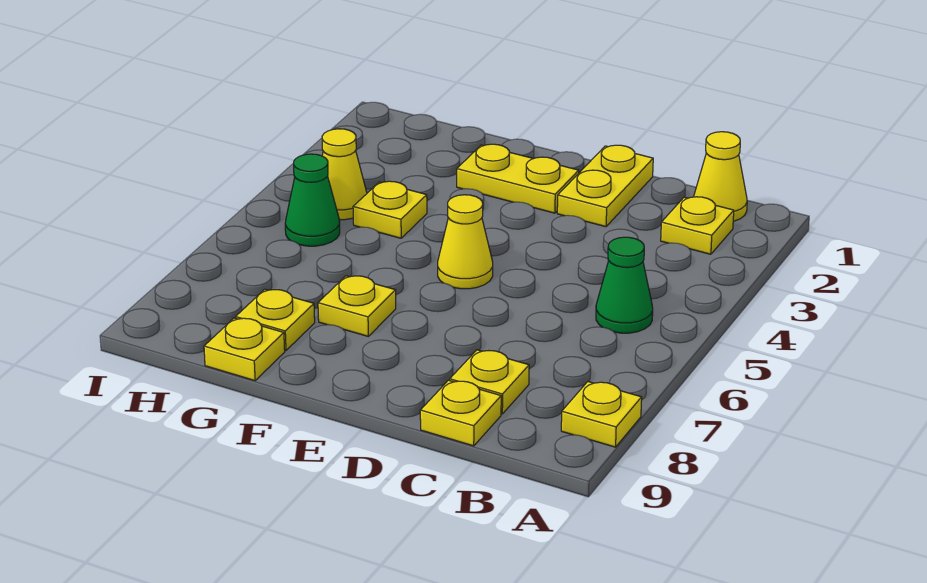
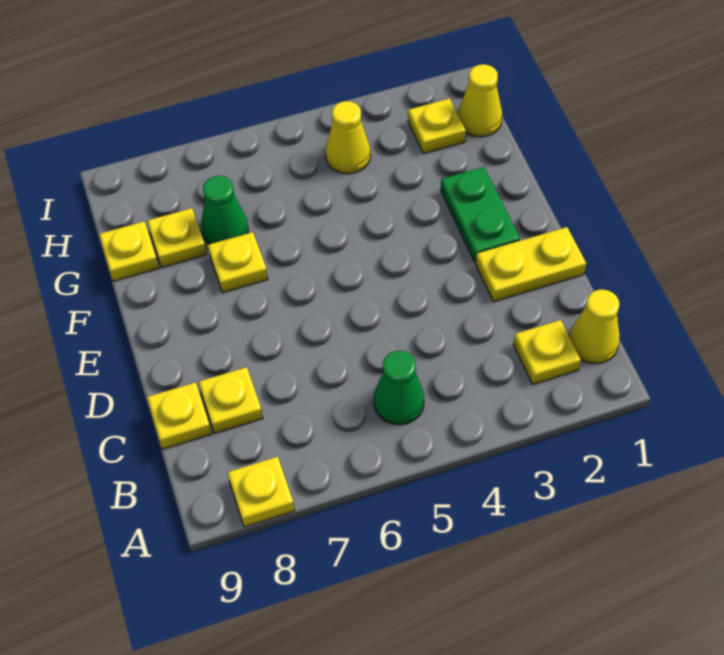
yellow 1x2 plate [457,144,579,213] -> green 1x2 plate [441,167,520,263]
yellow 1x1 cone [438,195,493,289] -> yellow 1x1 cone moved to [458,64,502,137]
yellow 1x1 plate [353,181,427,238] -> yellow 1x1 plate moved to [408,98,466,154]
green 1x1 cone [285,154,340,246] -> green 1x1 cone moved to [201,176,248,244]

